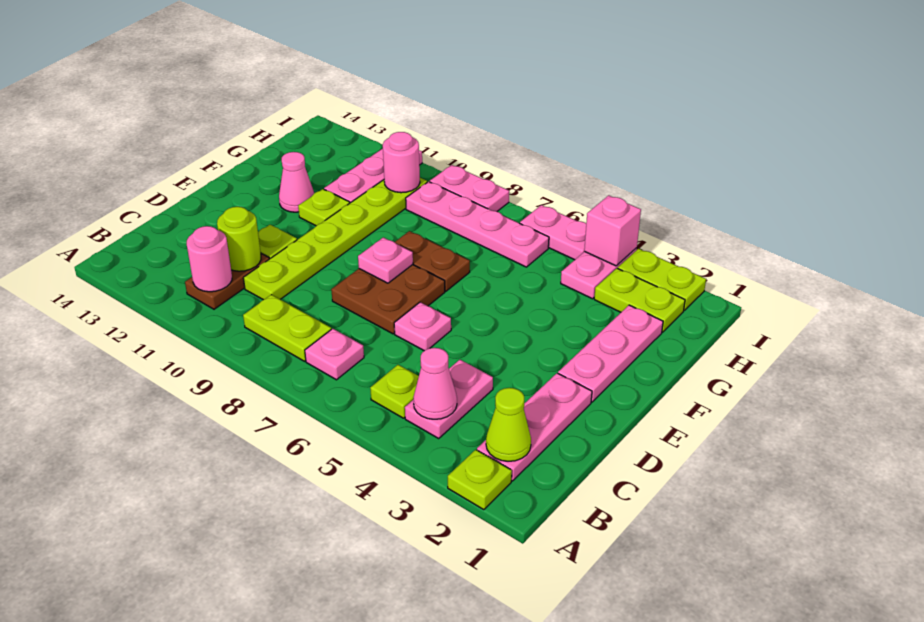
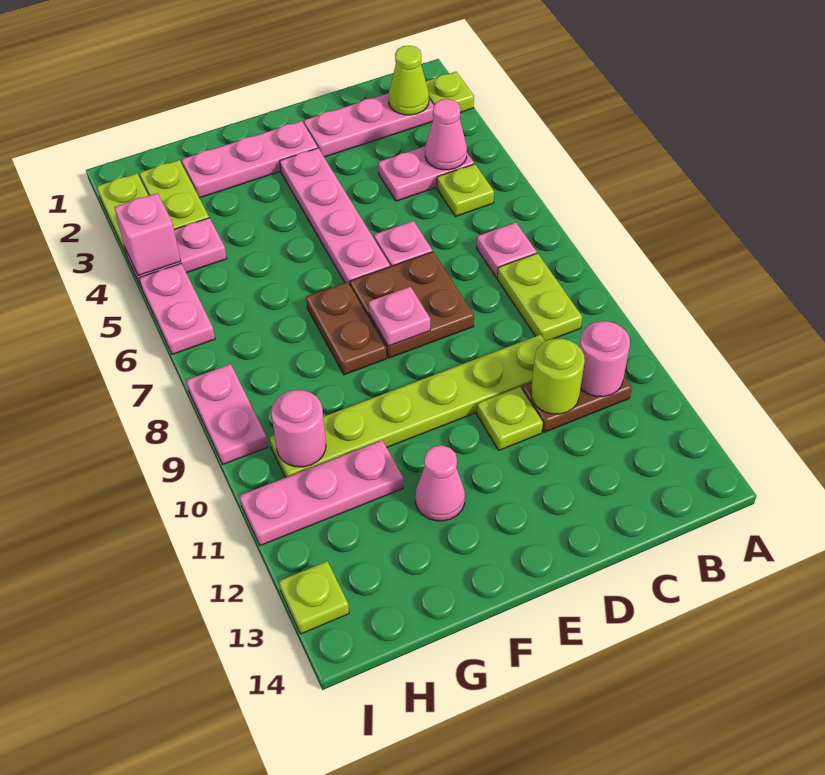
lime 1x1 plate [298,189,350,226] -> lime 1x1 plate moved to [279,561,349,634]
pink 1x4 plate [406,182,549,267] -> pink 1x4 plate moved to [280,148,390,285]

